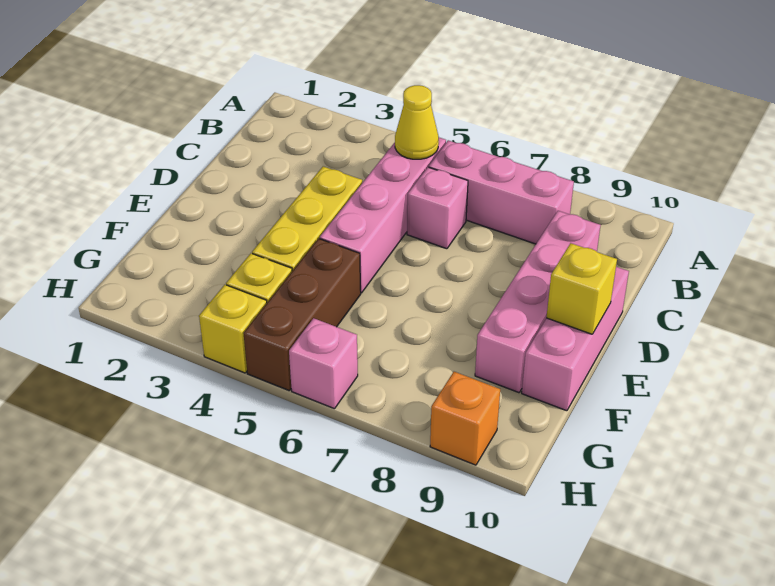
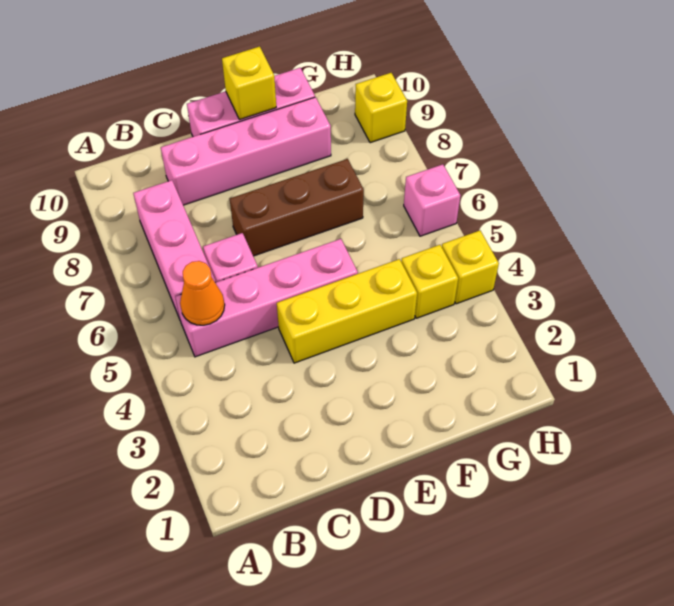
yellow 1x1 cone [395,85,439,159] -> orange 1x1 cone [180,261,225,325]
brown 1x3 brick [243,239,361,390] -> brown 1x3 brick moved to [230,159,364,256]
orange 1x1 brick [430,372,500,465] -> yellow 1x1 brick [355,73,407,143]

